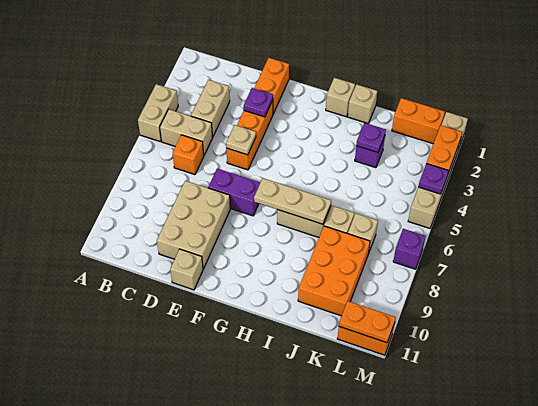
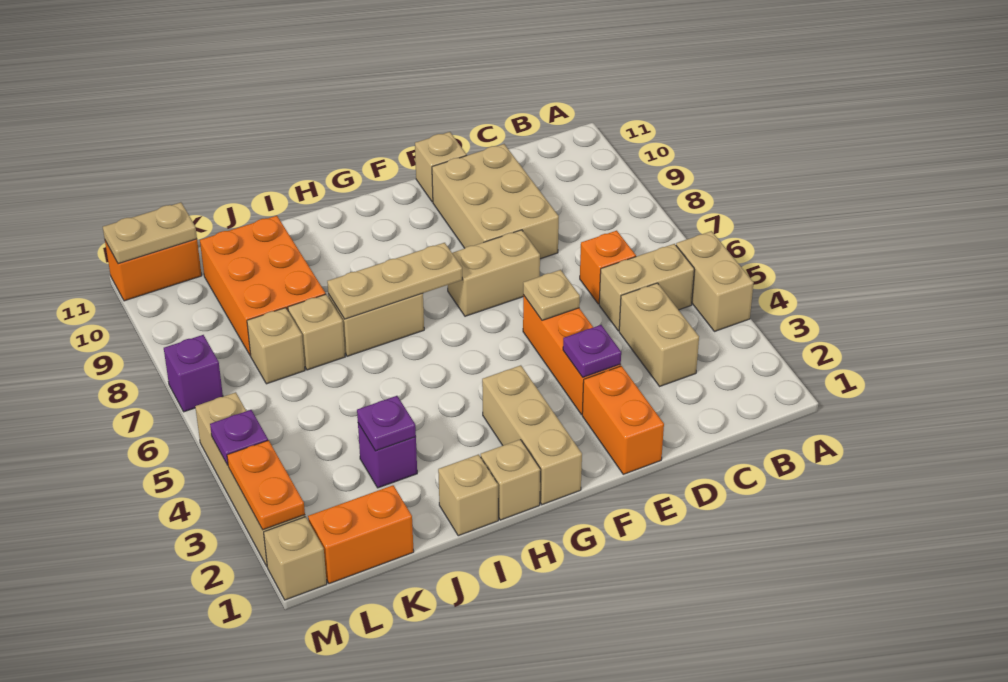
purple 1x2 brick [208,168,260,216] -> tan 1x2 brick [448,230,540,316]
none -> tan 1x3 brick [482,365,582,505]
orange 1x2 plate [339,301,396,343] -> tan 1x2 plate [103,202,197,264]

